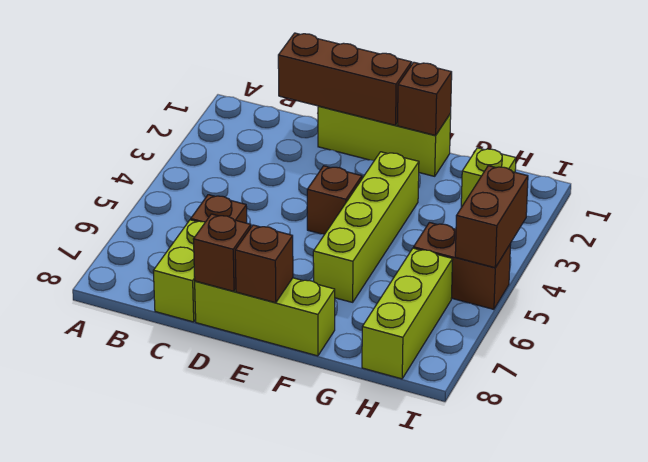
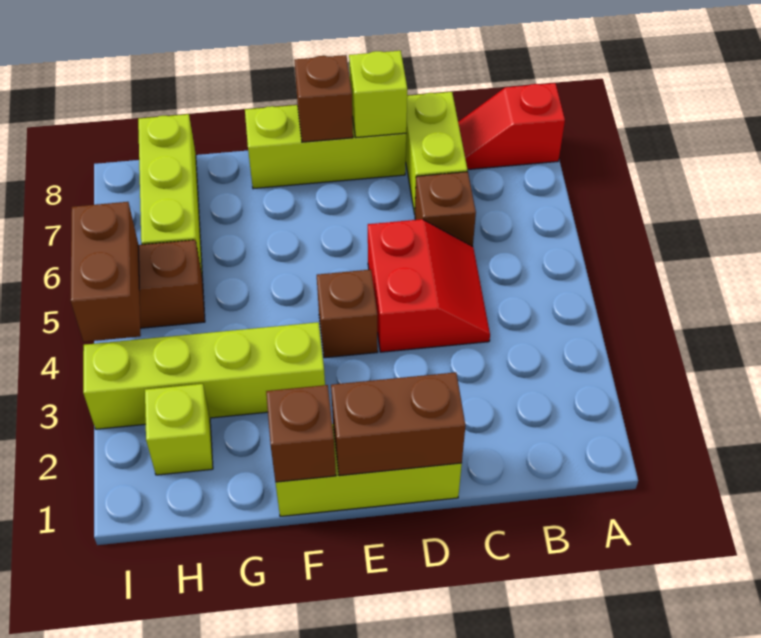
none -> red 1x2 slope [458,83,565,169]
brown 1x3 brick [278,33,412,125] -> brown 1x2 brick [331,372,465,476]
none -> red 2x2 slope [368,219,490,352]
brown 1x1 brick [193,214,251,291] -> lime 1x1 brick [349,51,407,137]
lime 1x4 brick [313,152,419,302] -> lime 1x4 brick turned to [83,322,325,429]

